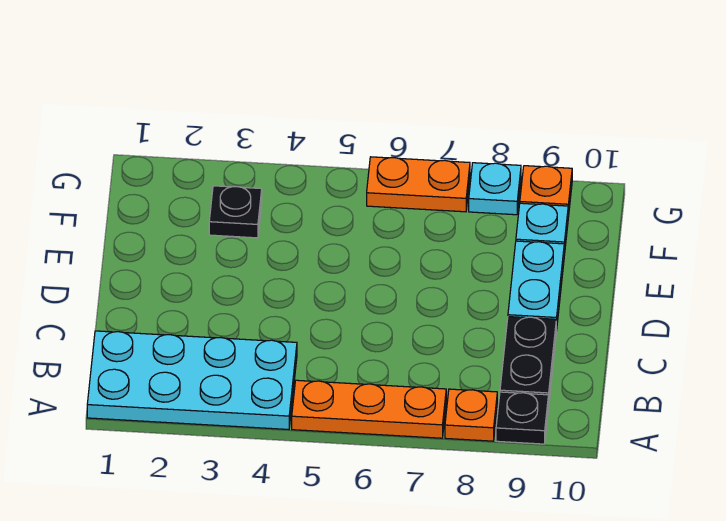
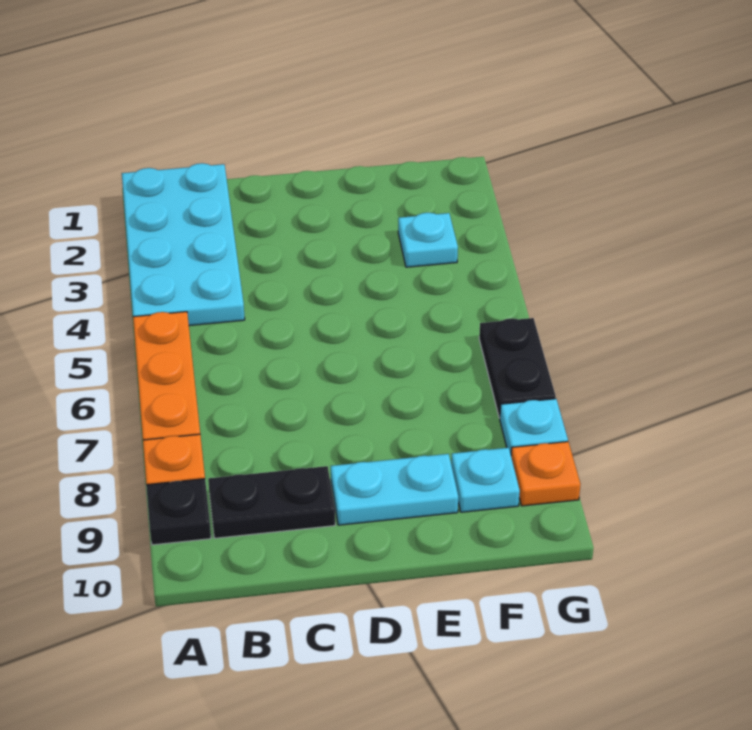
black 1x1 plate [209,186,262,238] -> cyan 1x1 plate [398,213,458,267]
orange 1x2 plate [367,157,470,212] -> black 1x2 plate [479,318,556,418]

